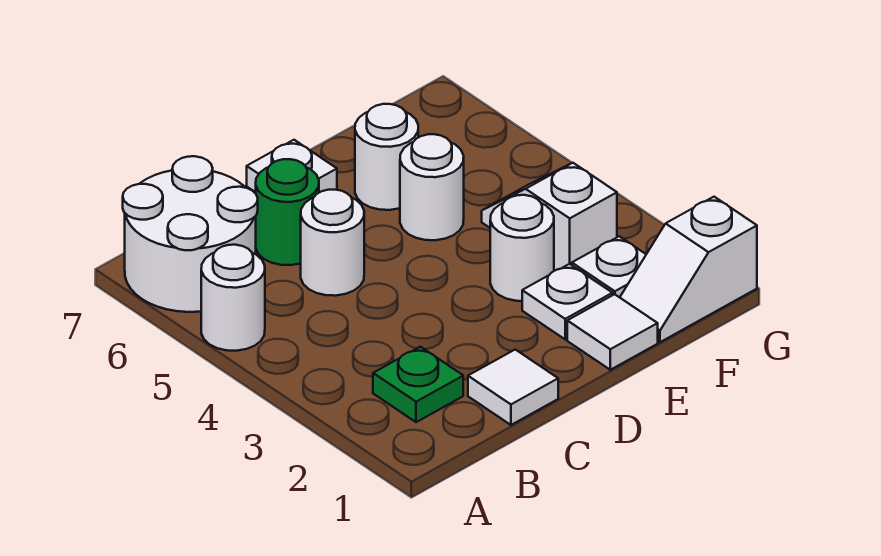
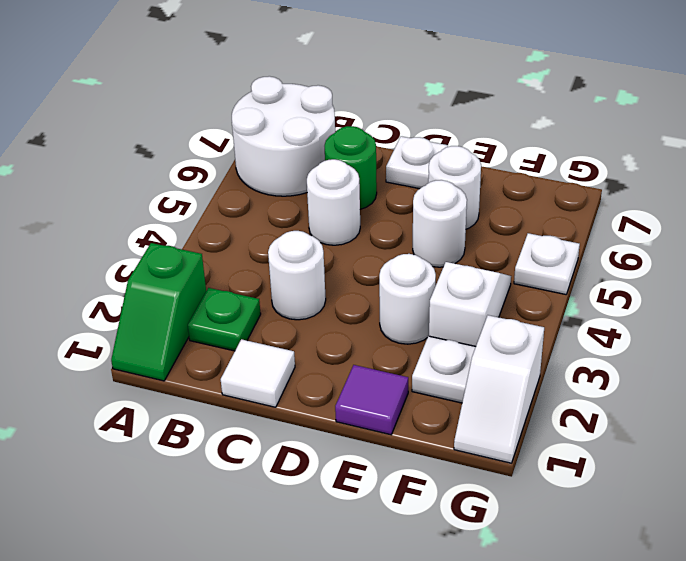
none -> green 1x2 slope [111,243,206,381]
white 1x1 round brick [201,245,265,351] -> white 1x1 round brick moved to [268,231,326,320]
white 1x1 tile [567,294,658,370] -> purple 1x1 tile [335,365,408,435]
white 1x1 plate [522,264,613,339] -> white 1x1 plate moved to [514,233,580,294]
white 1x2 slope [620,197,757,342] -> white 1x2 slope turned to [454,315,544,463]

